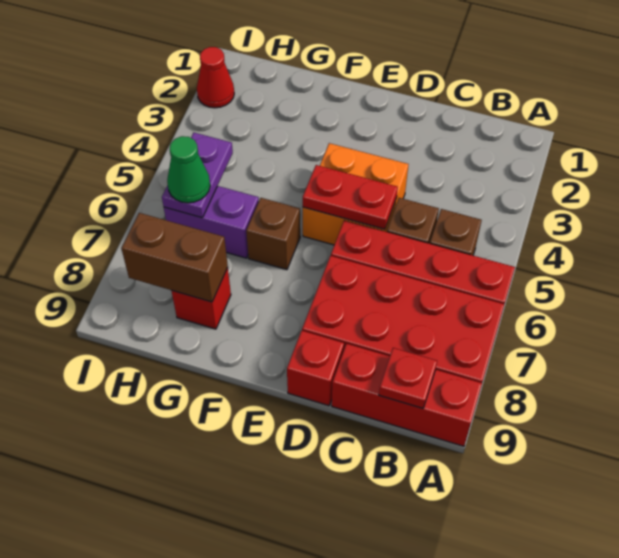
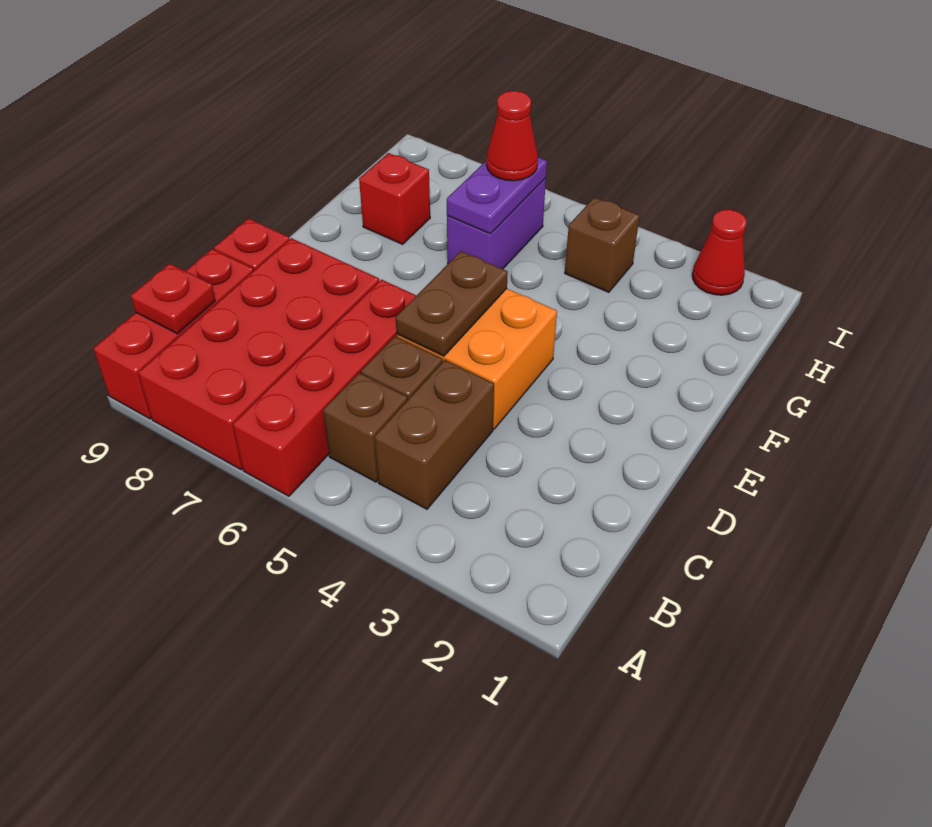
red 1x2 plate [303,165,398,229] -> brown 1x2 plate [396,251,508,356]
brown 1x1 brick [246,198,300,270] -> brown 1x1 brick moved to [565,197,640,292]
brown 1x2 brick [121,213,228,302] -> brown 1x2 brick moved to [374,360,494,509]
purple 1x2 plate [162,133,233,218] -> purple 1x2 plate turned to [447,157,547,234]
green 1x1 cone [167,136,210,203] -> red 1x1 cone [486,91,538,181]

